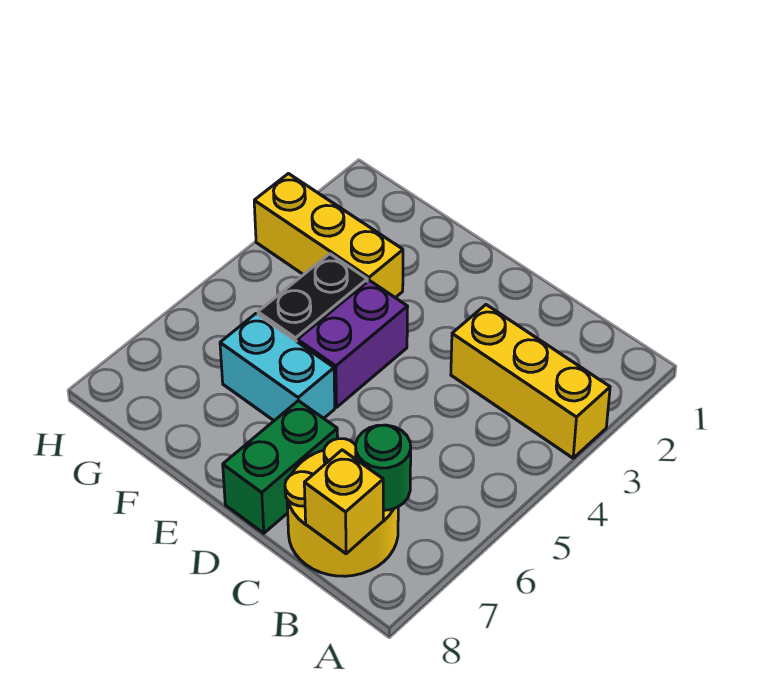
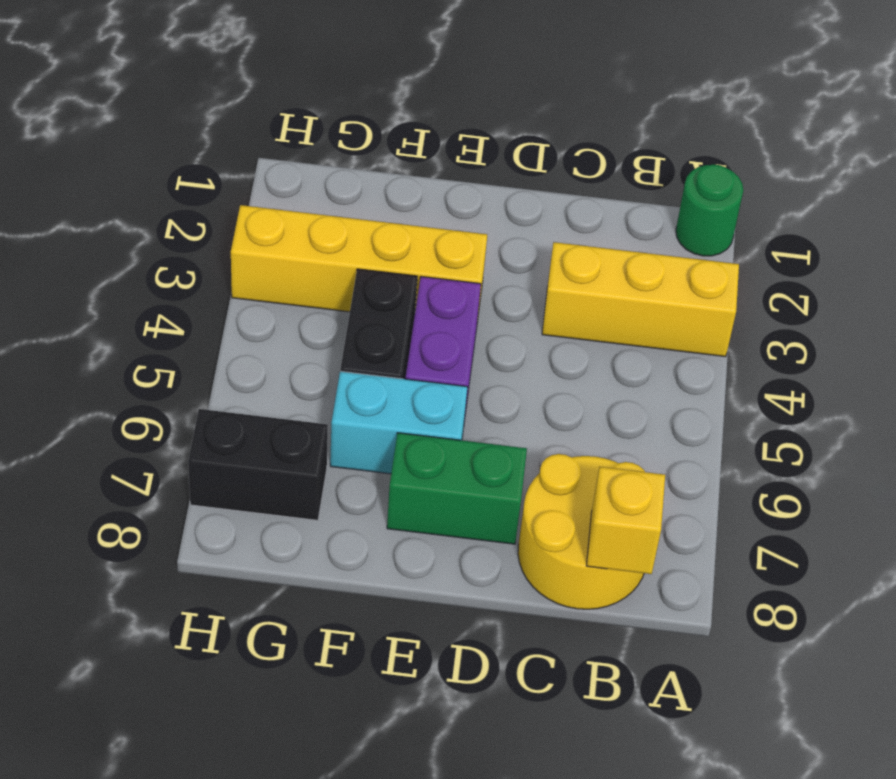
green 1x1 round brick [356,425,411,510] -> green 1x1 round brick moved to [676,164,743,256]
green 1x2 brick [223,401,338,533] -> green 1x2 brick turned to [387,433,527,544]
yellow 1x3 brick [254,174,403,298] -> yellow 1x4 brick [231,205,487,322]
none -> black 1x2 brick [188,409,328,520]

